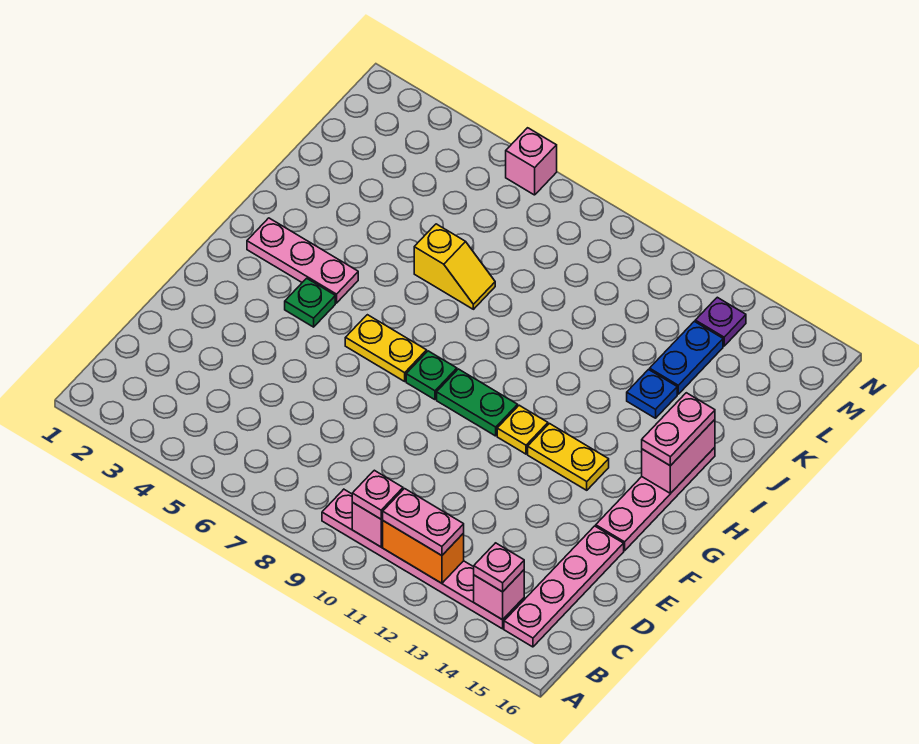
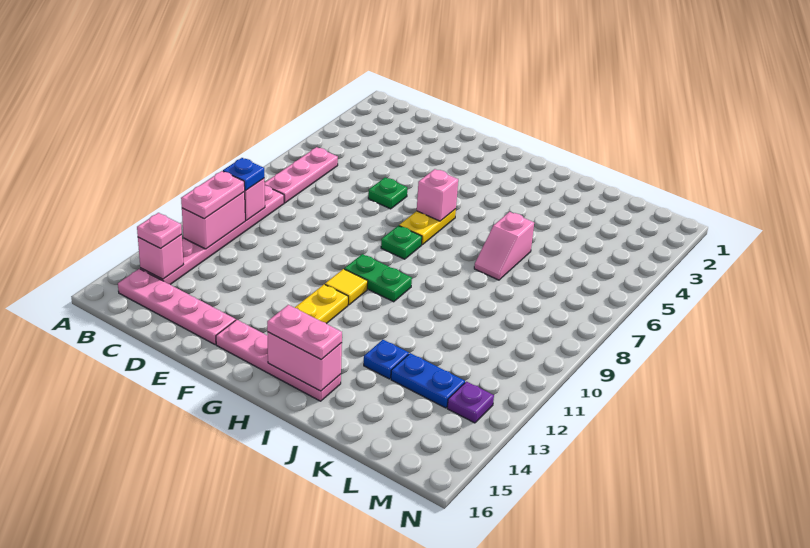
pink 1x1 plate [352,470,403,519] -> blue 1x1 plate [223,158,264,191]
orange 1x2 brick [383,521,464,583] -> pink 1x2 brick [182,192,245,249]
green 1x1 plate [285,278,335,327] -> green 1x1 plate moved to [368,178,407,209]
green 1x2 plate [437,369,518,436] -> green 1x2 plate turned to [344,254,412,302]
yellow 1x1 plate [497,405,548,454] -> yellow 1x1 tile [325,269,368,305]
pink 1x3 plate [247,218,358,303] -> pink 1x3 plate moved to [265,147,338,203]
yellow 1x2 slope [414,224,495,309] -> pink 1x2 slope [474,212,534,280]
pink 1x1 brick [506,128,557,195] -> pink 1x1 brick moved to [417,169,458,221]

